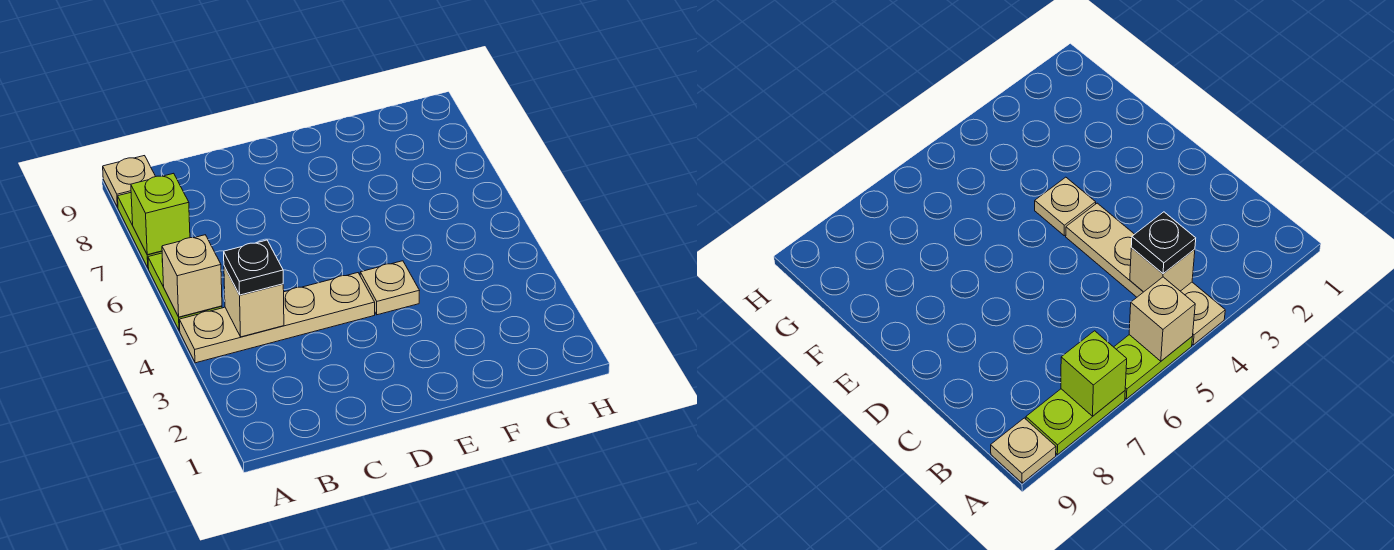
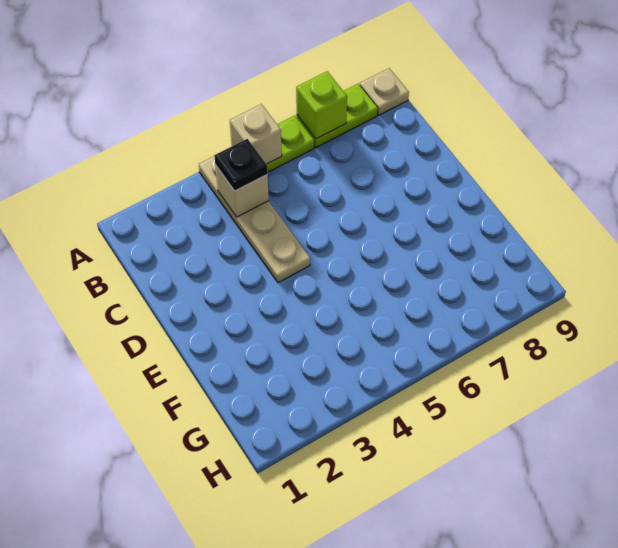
tan 1x1 plate [360,261,420,315] -> none

